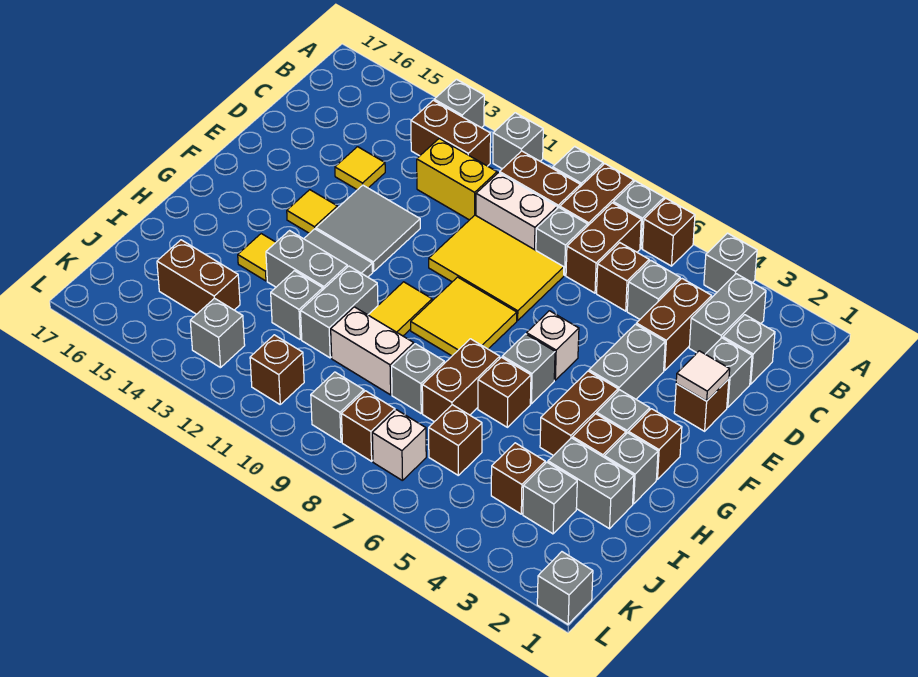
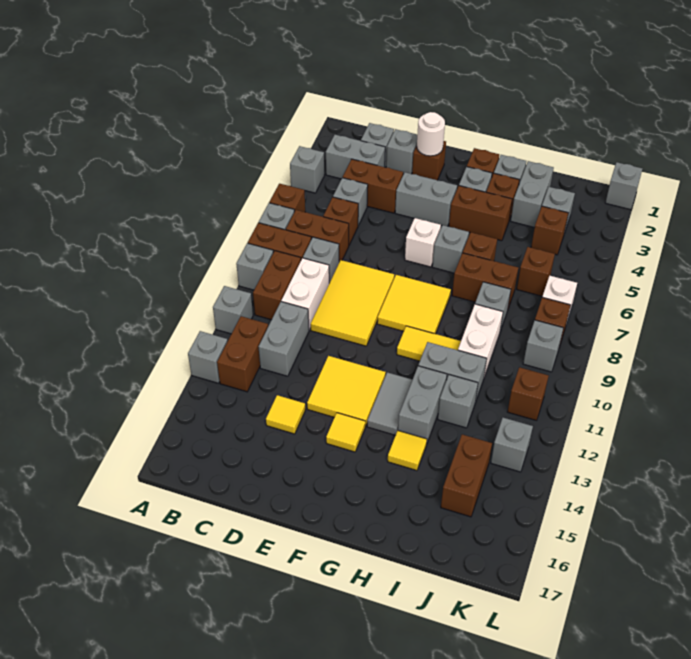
yellow 1x2 brick [417,139,497,220] -> grey 1x2 brick [259,302,309,376]
white 1x1 tile [676,351,730,401] -> white 1x1 round brick [417,112,445,156]
grey 2x2 tile [316,185,420,272] -> yellow 2x2 tile [307,356,386,426]

